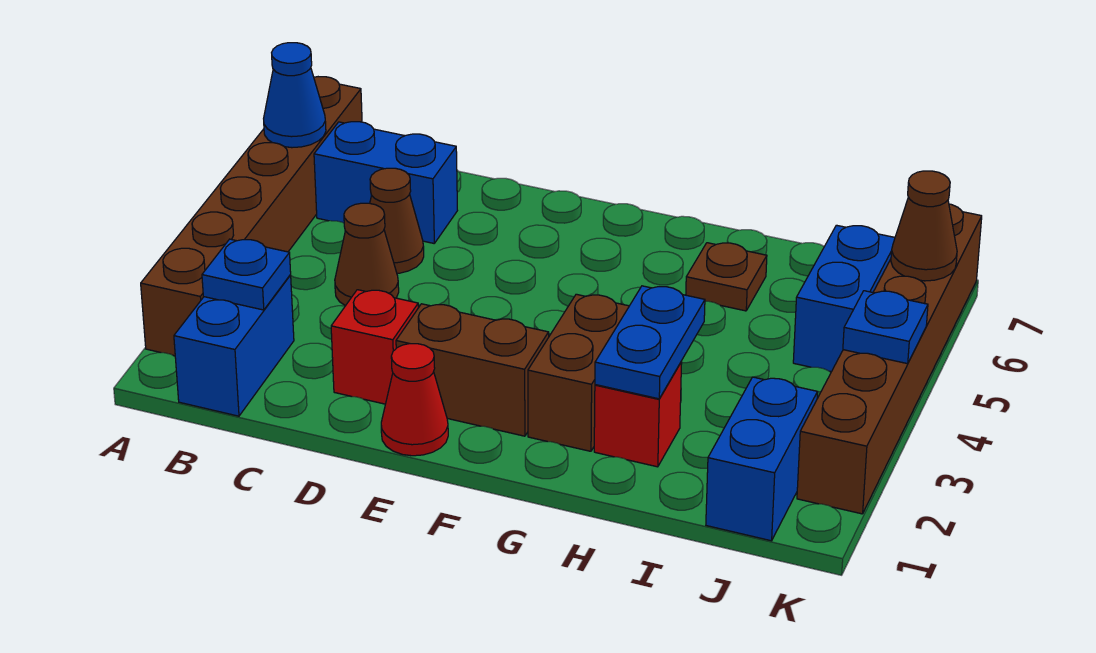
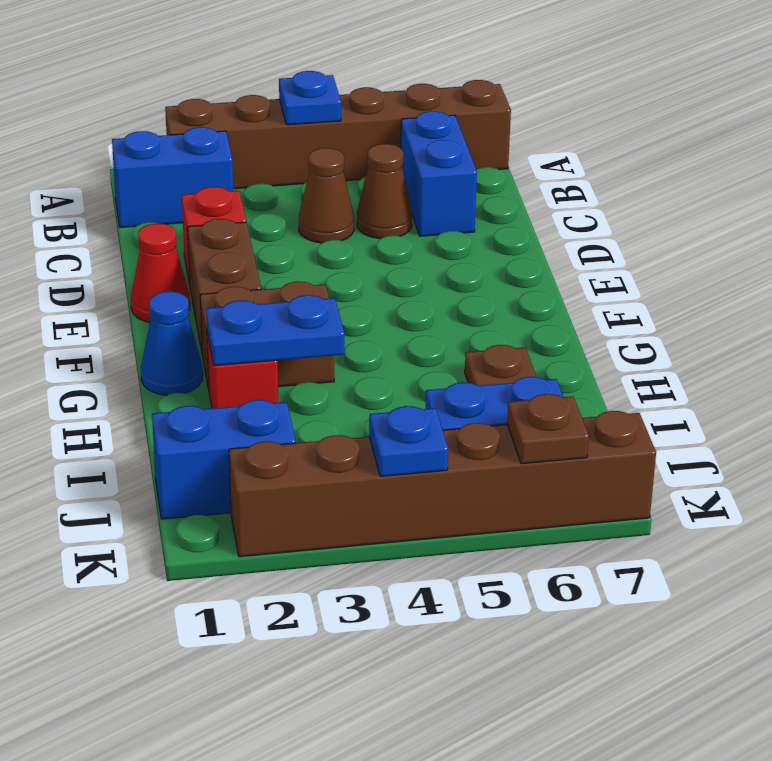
blue 1x1 cone [264,43,326,148] -> blue 1x1 cone moved to [141,292,203,395]
blue 1x1 plate [202,239,291,310] -> blue 1x1 plate moved to [279,71,341,125]
brown 1x1 cone [891,171,957,281] -> brown 1x1 plate [507,394,589,464]

